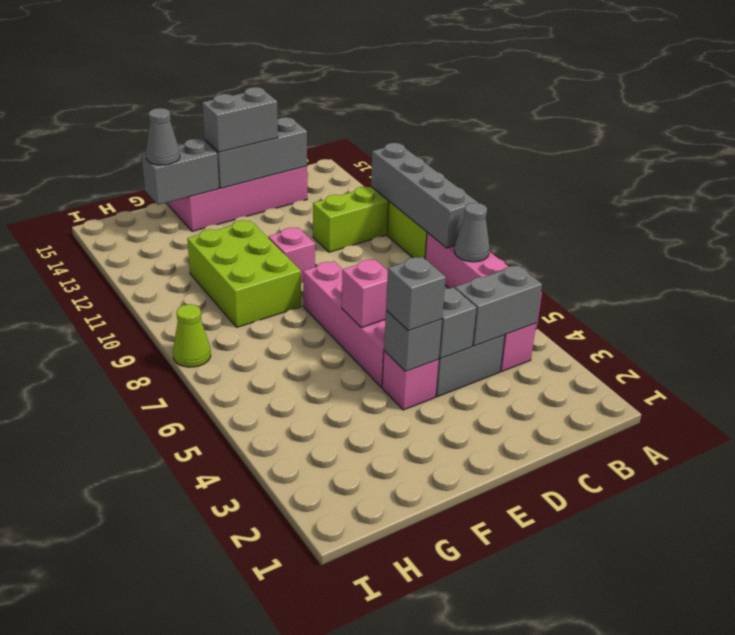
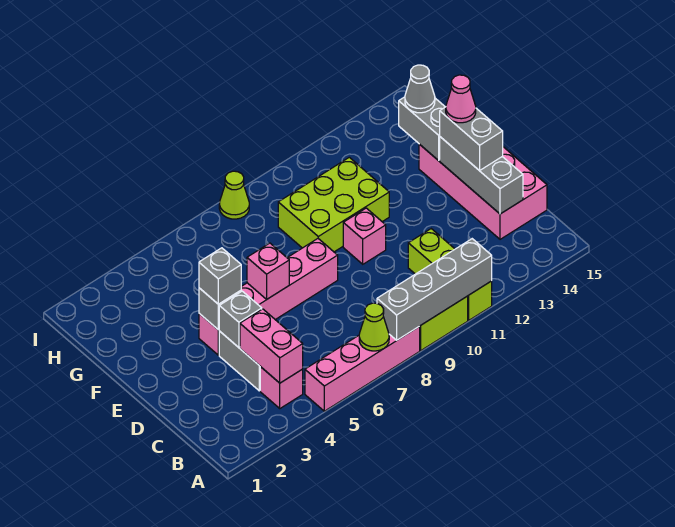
grey 1x1 cone [454,203,490,262] -> lime 1x1 cone [359,303,389,351]
grey 1x2 brick [455,266,542,346] -> pink 1x2 brick [240,309,303,383]
none -> pink 1x1 cone [446,75,476,123]

